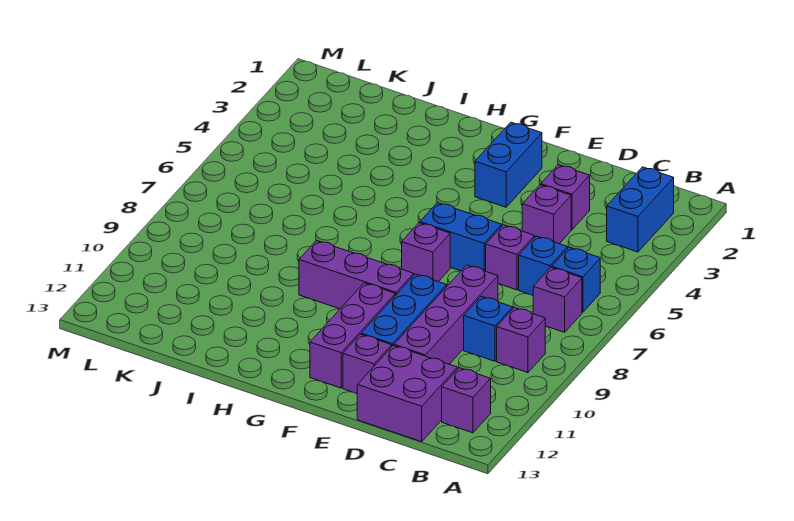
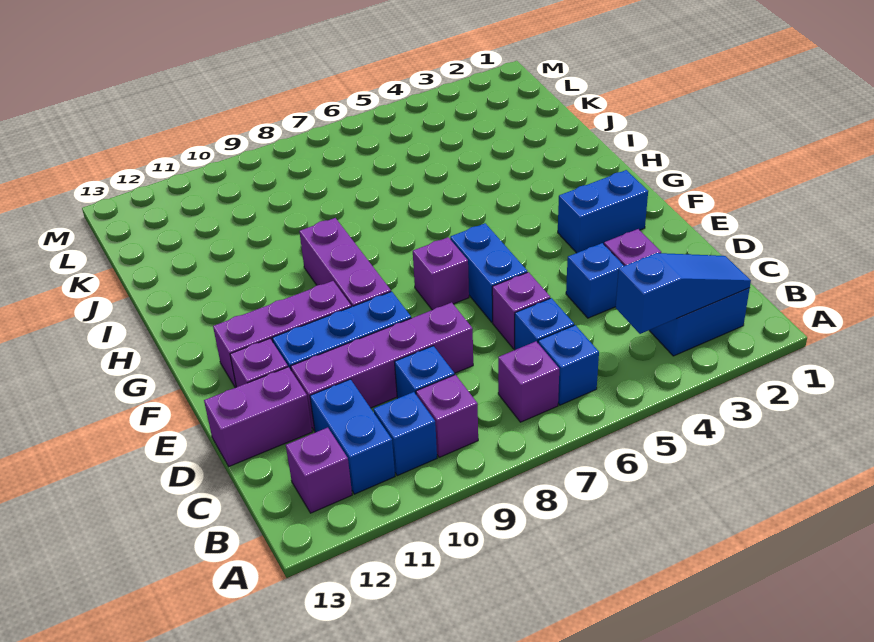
none -> blue 1x3 slope [616,253,751,334]
none -> blue 1x1 brick [374,392,437,476]
none -> blue 1x2 brick [310,379,395,494]
purple 2x2 brick [357,345,458,442] -> purple 1x2 brick [204,367,312,466]
purple 1x1 brick [522,185,571,244] -> blue 1x1 brick [566,243,624,318]

